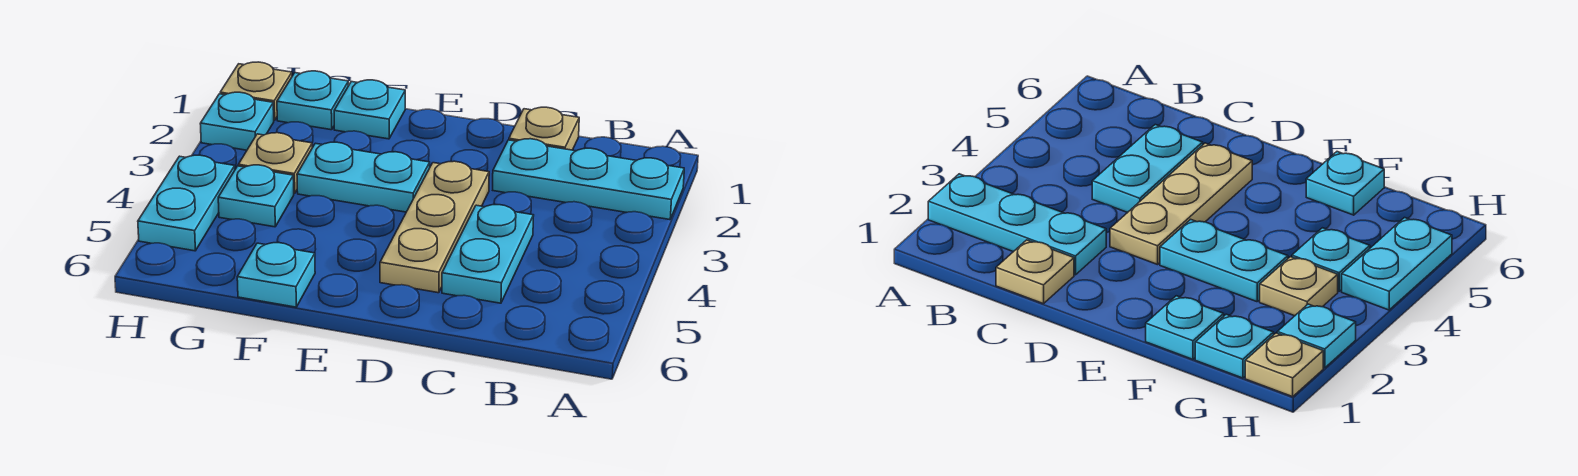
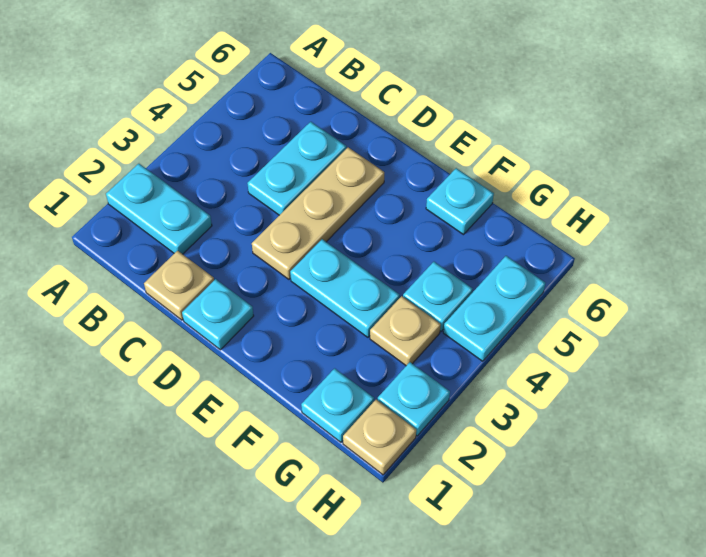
cyan 1x3 plate [493,139,684,220] -> cyan 1x2 plate [106,164,212,254]
cyan 1x1 plate [334,80,405,139] -> cyan 1x1 plate moved to [182,279,254,350]

